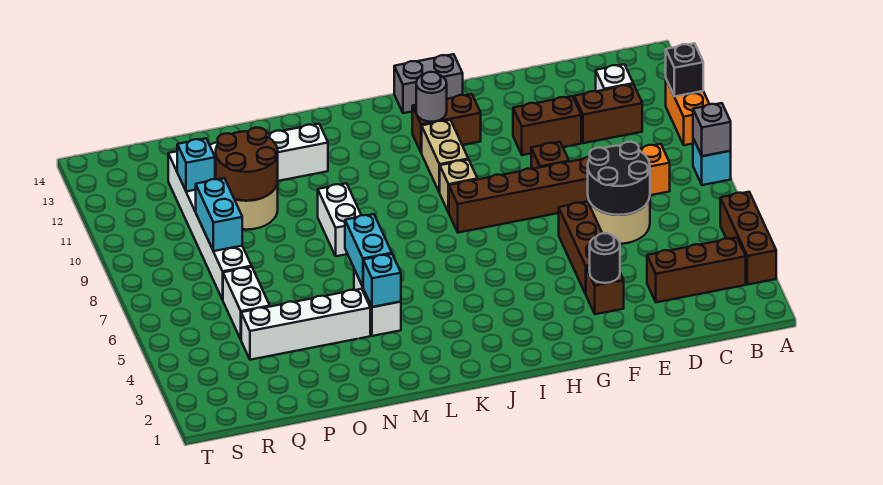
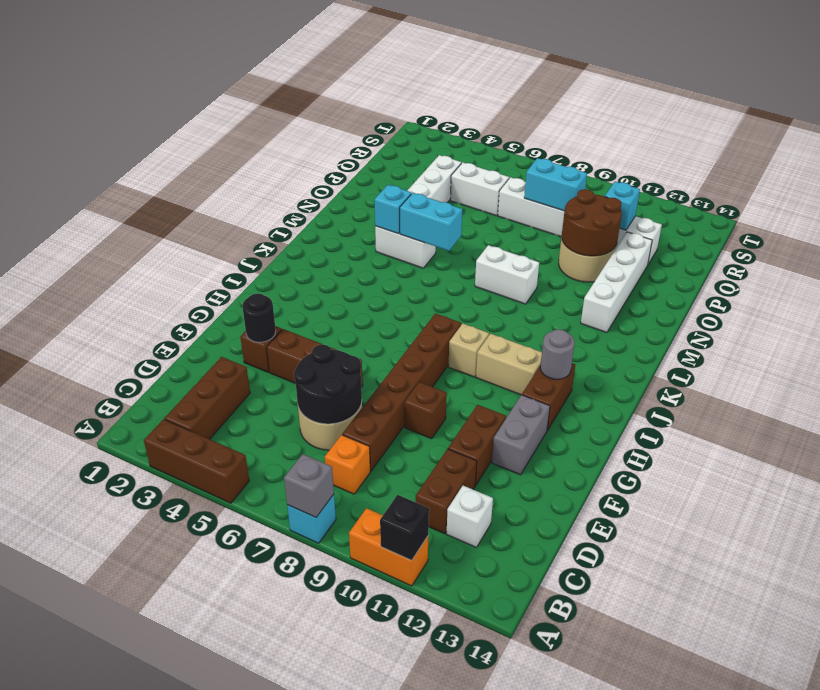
grey 1x2 brick [394,54,463,113] -> grey 1x2 brick moved to [492,395,550,475]

